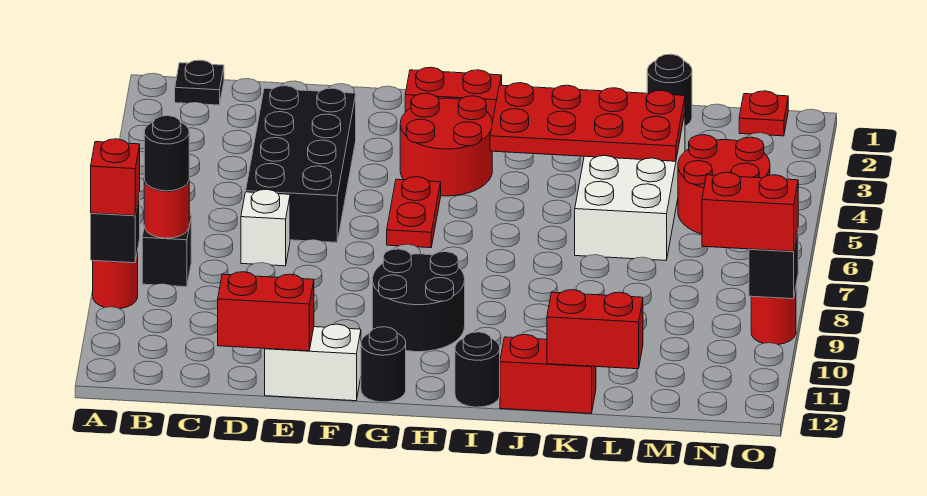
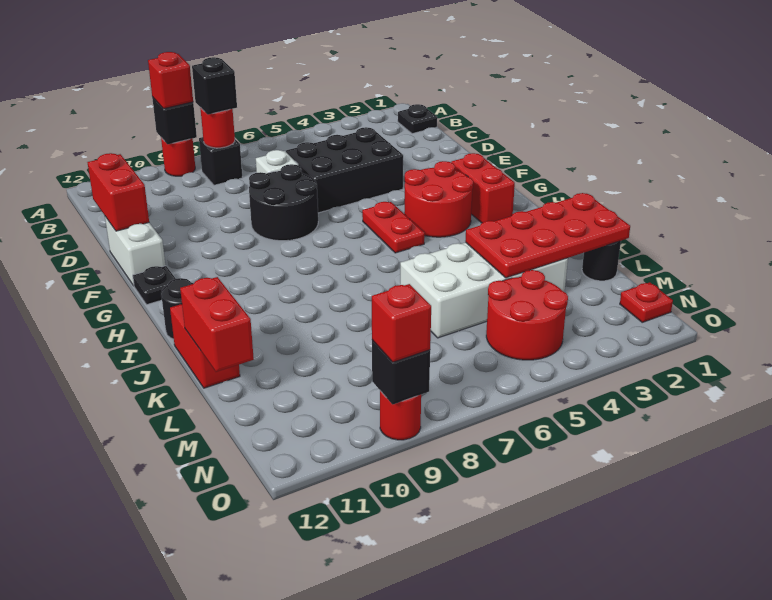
black 1x1 round brick [144,116,189,191] -> black 1x1 brick [192,57,237,115]
black 2x4 brick [246,86,356,243] -> black 2x3 brick [286,127,403,213]
red 1x2 plate [387,177,441,248] -> red 1x2 plate turned to [362,202,425,253]
black 2x2 round brick [372,249,465,352] -> black 2x2 round brick moved to [249,164,318,241]
black 1x1 round brick [361,327,406,402] -> black 1x1 plate [133,266,176,305]
red 2x4 plate [490,83,685,161] -> red 2x4 plate turned to [465,193,630,278]
red 1x2 brick [702,172,798,251] -> red 1x1 brick [372,284,431,362]

